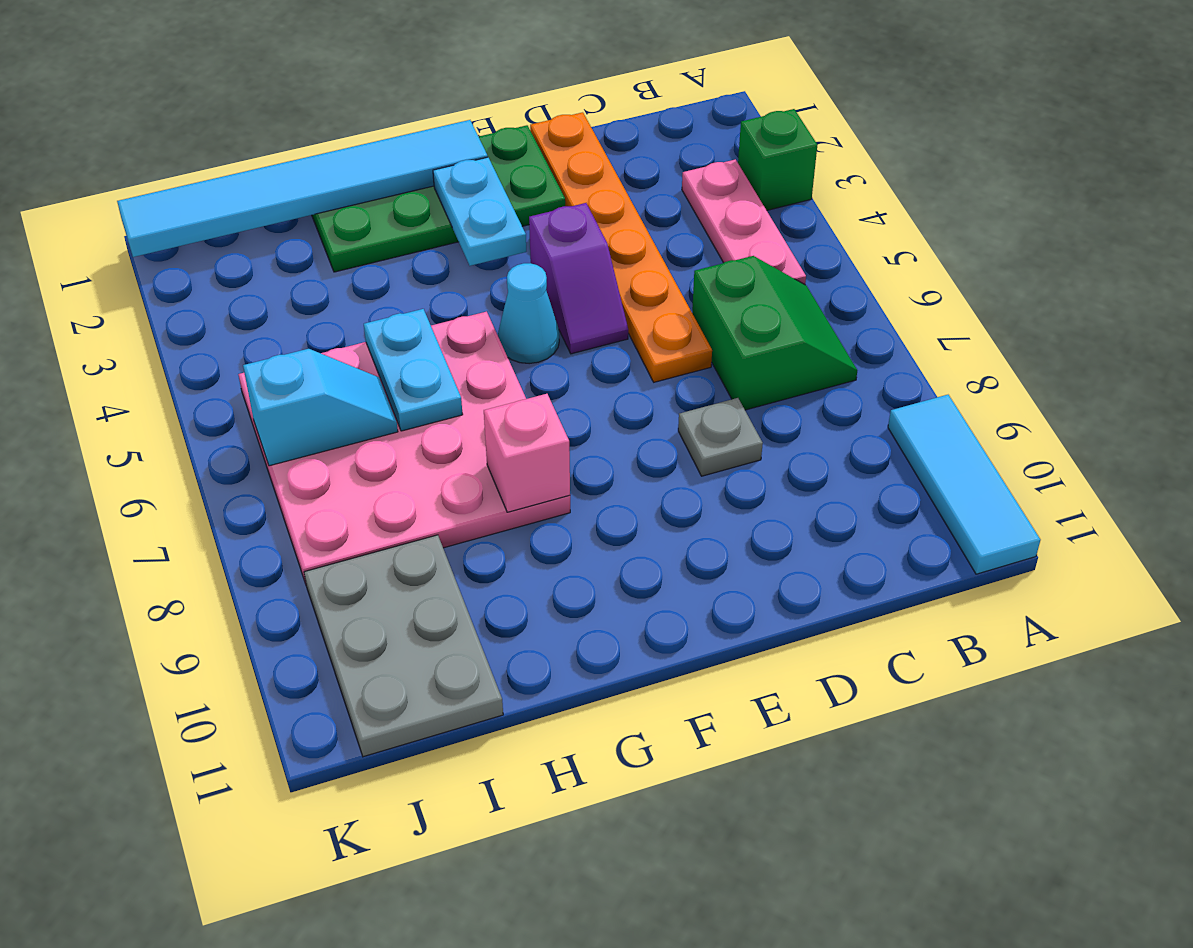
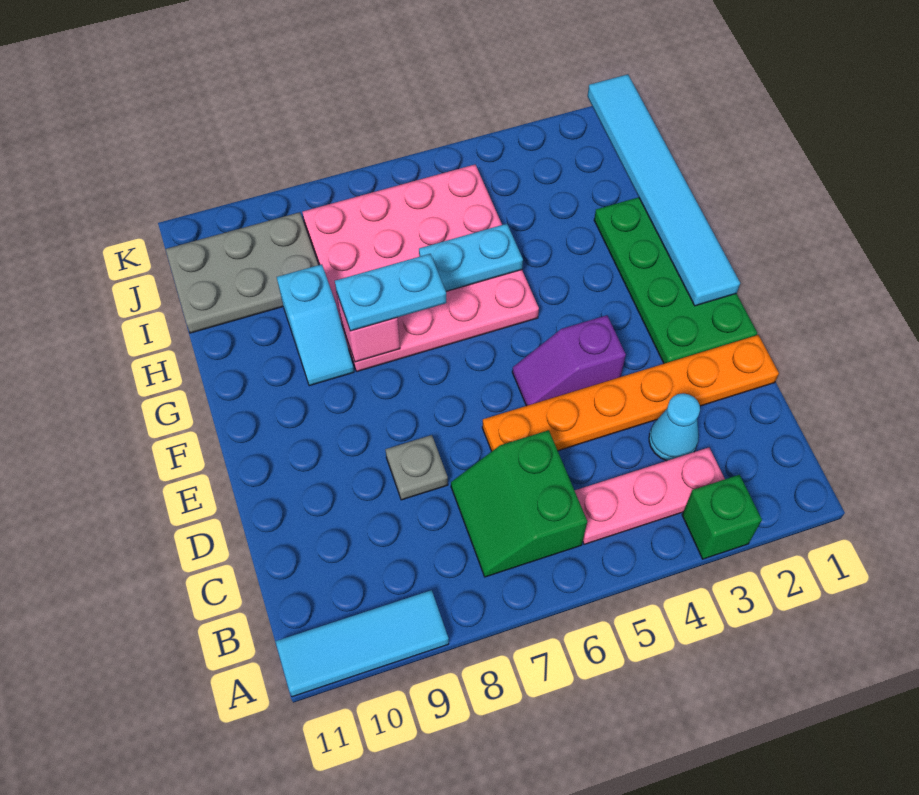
green 2x2 slope [692,256,857,410] -> green 2x2 slope turned to [451,430,587,577]
cyan 1x2 plate [433,157,526,266] -> cyan 1x2 plate moved to [335,254,446,331]
cyan 1x1 cone [498,263,559,364] -> cyan 1x1 cone moved to [649,393,700,461]
cyan 1x2 slope [243,349,398,466] -> cyan 1x2 slope moved to [277,264,354,386]

